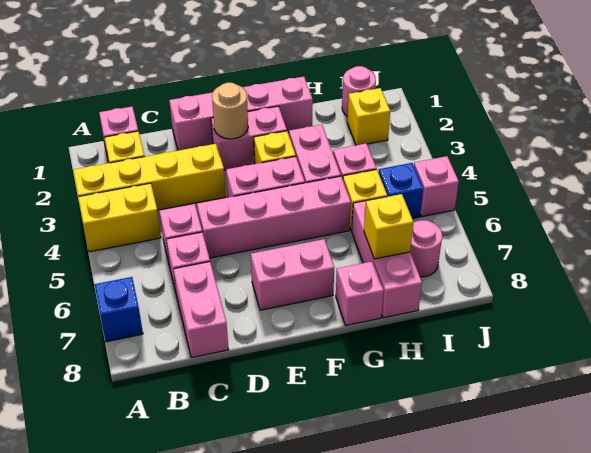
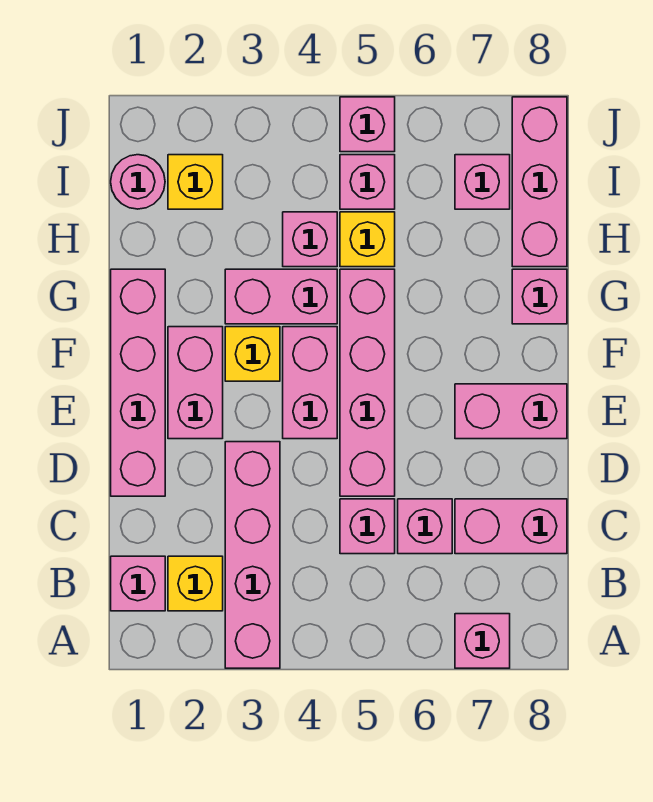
yellow 1x4 brick [73,144,226,210] -> pink 1x4 brick [225,442,280,668]
yellow 1x2 brick [78,183,161,252] -> none
blue 1x1 brick [95,277,143,342] -> pink 1x1 brick [455,614,510,668]
tan 1x1 round brick [212,83,248,139] -> none
pink 1x2 brick [251,239,334,310] -> pink 1x2 brick turned to [455,384,567,439]
pink 1x3 brick [352,198,422,318] -> pink 1x3 brick turned to [512,97,567,267]
yellow 1x1 brick [364,194,413,259] -> none
blue 1x1 brick [378,163,423,218] -> pink 1x1 brick [340,155,395,209]
pink 1x1 round brick [410,220,442,277] -> pink 1x1 brick [455,155,510,209]

